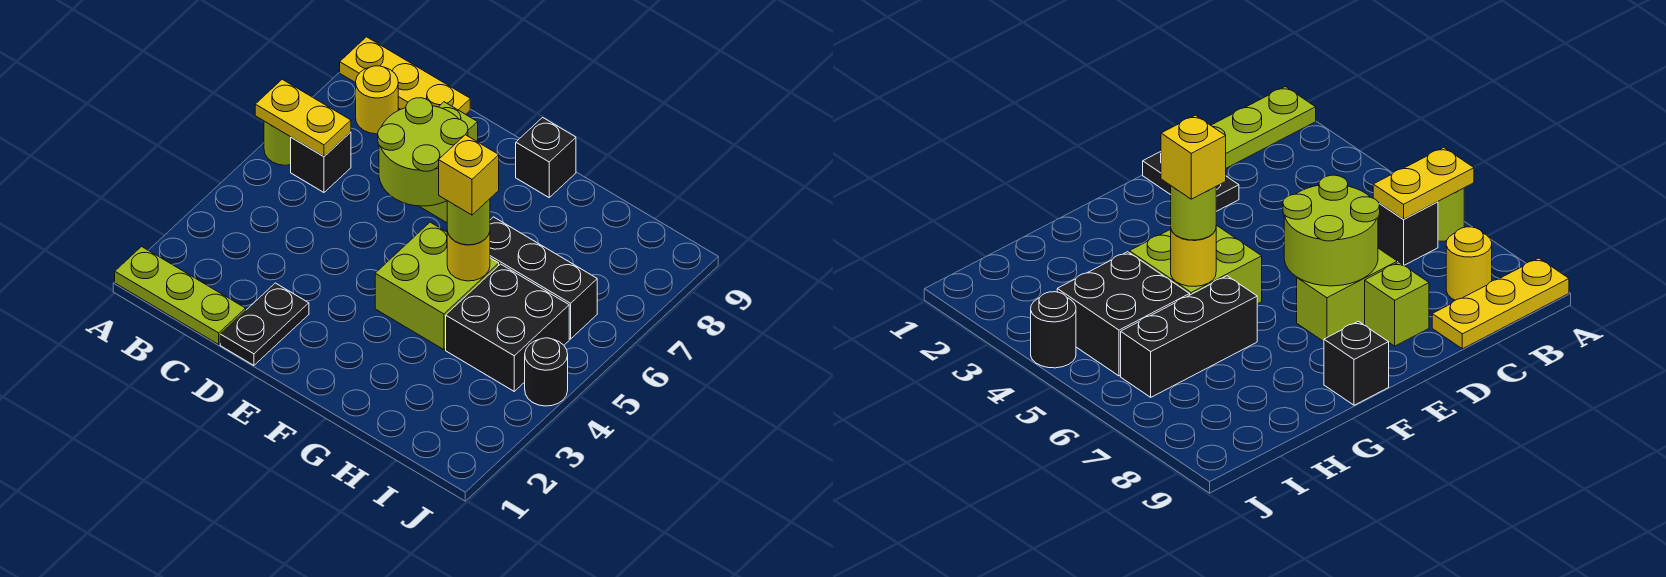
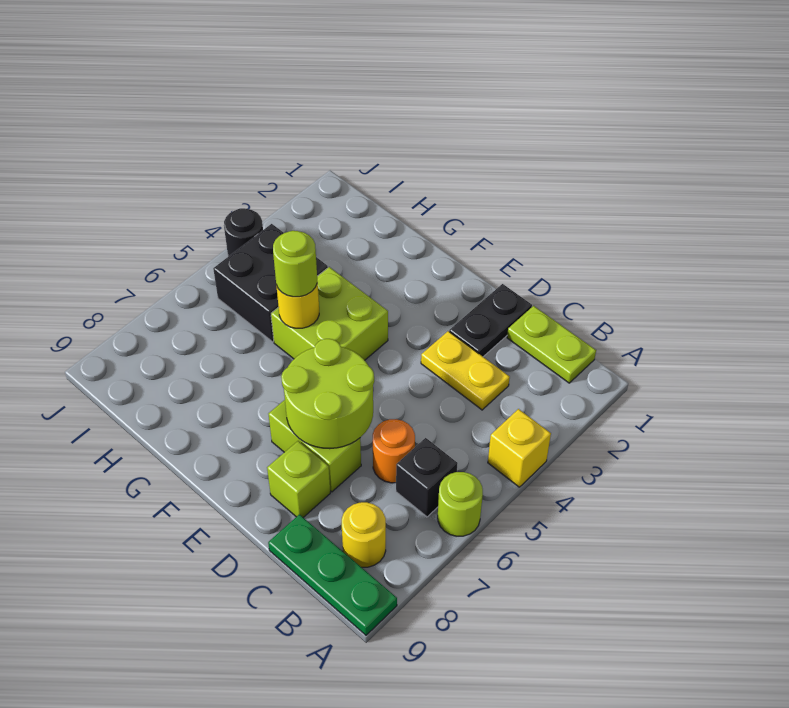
lime 1x3 plate [115,247,246,344] -> lime 1x2 plate [507,306,596,383]
yellow 1x2 plate [255,79,351,156] -> yellow 1x2 plate moved to [421,331,510,410]
yellow 1x3 plate [340,37,470,114] -> green 1x3 plate [268,514,397,635]
none -> orange 1x1 round brick [373,419,415,483]
black 1x1 brick [516,117,576,197] -> none
yellow 1x1 brick [439,135,499,215] -> yellow 1x1 brick moved to [488,409,551,487]
black 1x3 brick [490,217,597,339] -> none

